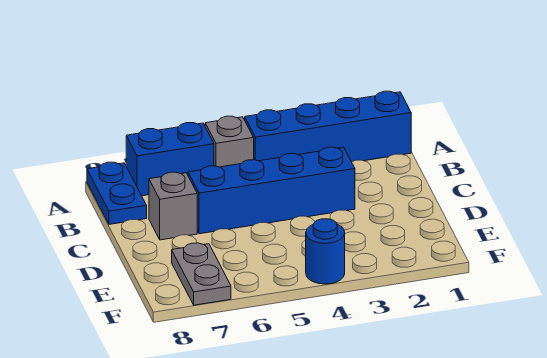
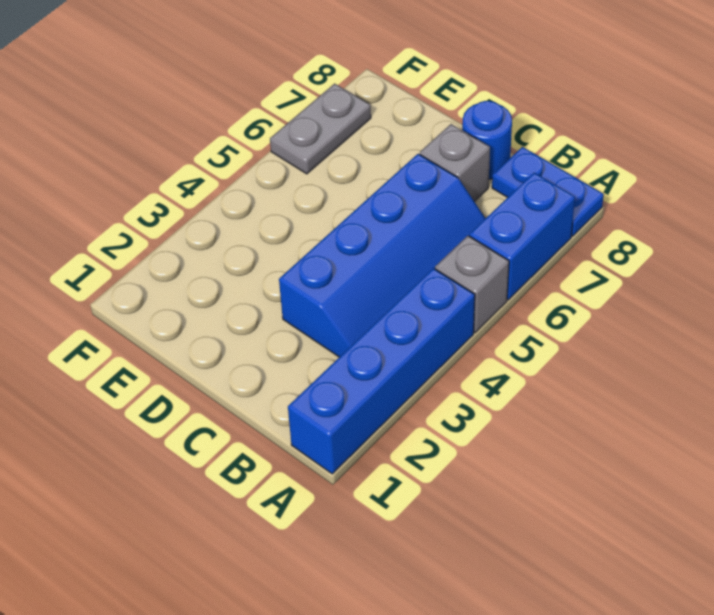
grey 1x2 plate [172,243,231,305] -> grey 1x2 plate turned to [270,84,371,174]
blue 1x1 round brick [306,219,345,284] -> blue 1x1 round brick moved to [462,101,512,179]

